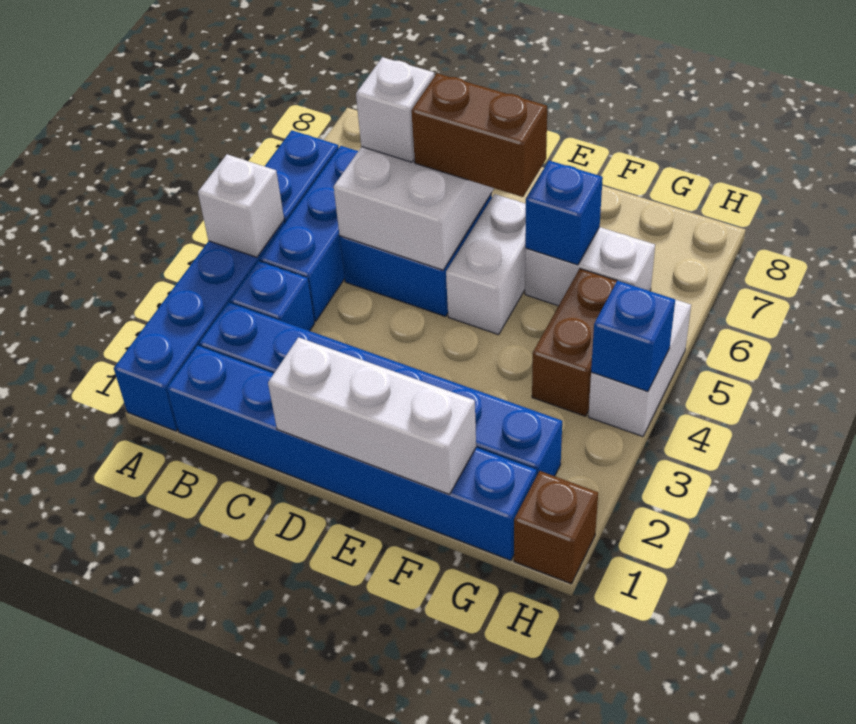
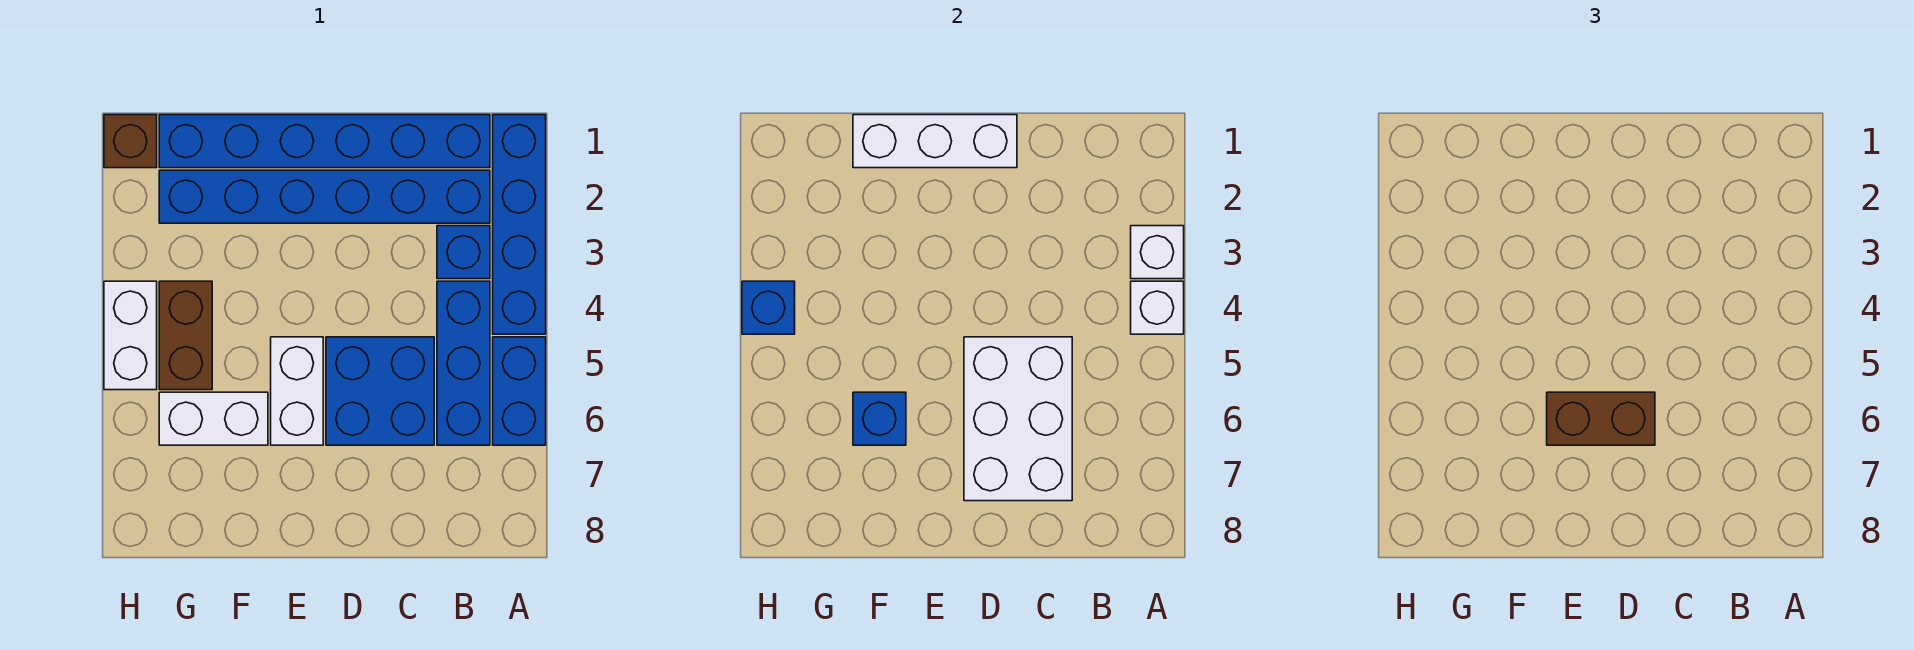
white 1x1 brick [356,57,435,162] -> white 1x1 brick moved to [1131,226,1184,279]

